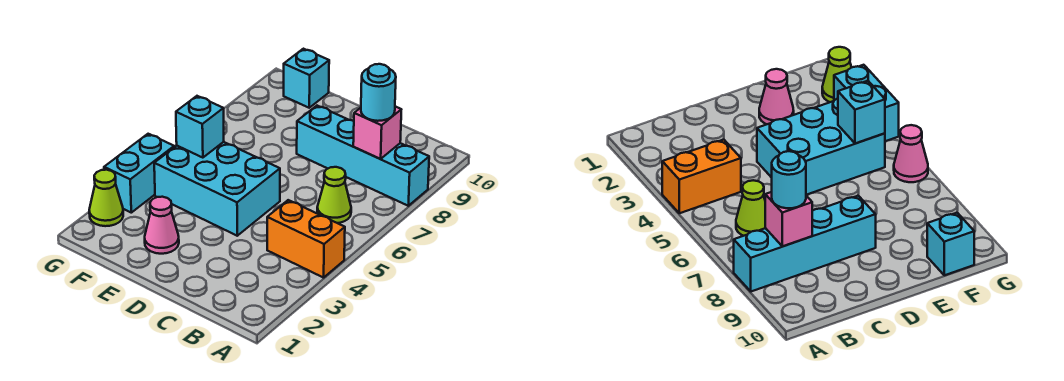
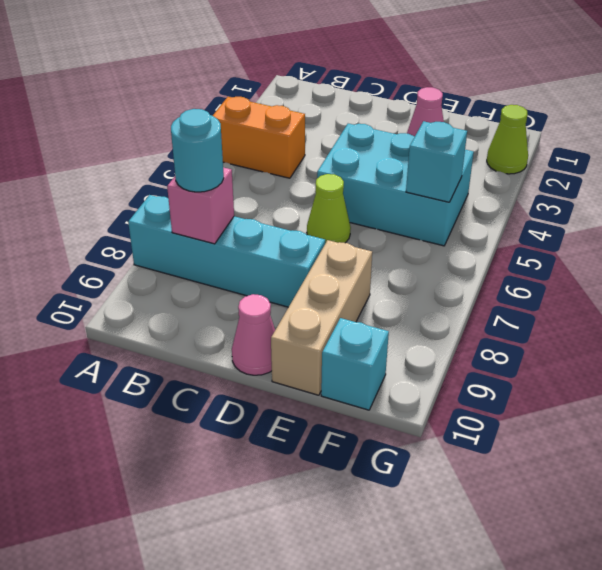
lime 1x1 cone [317,167,351,223] -> lime 1x1 cone moved to [307,174,351,243]
none -> tan 1x3 brick [271,240,372,395]
cyan 1x2 brick [104,134,174,213] -> none
pink 1x1 cone [894,125,928,182] -> pink 1x1 cone moved to [232,294,275,375]

